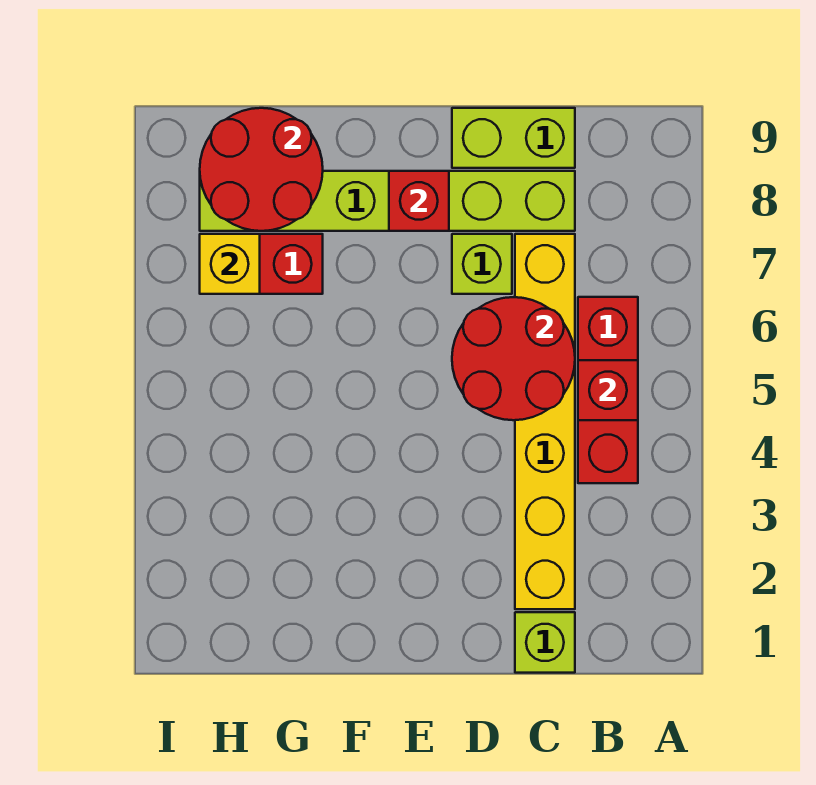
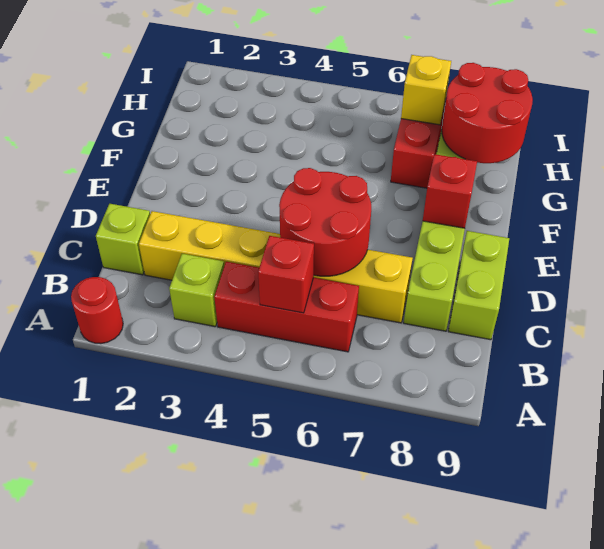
none -> red 1x1 round brick [71,277,123,344]
lime 1x1 brick [452,234,512,294] -> lime 1x1 brick moved to [169,254,224,327]

